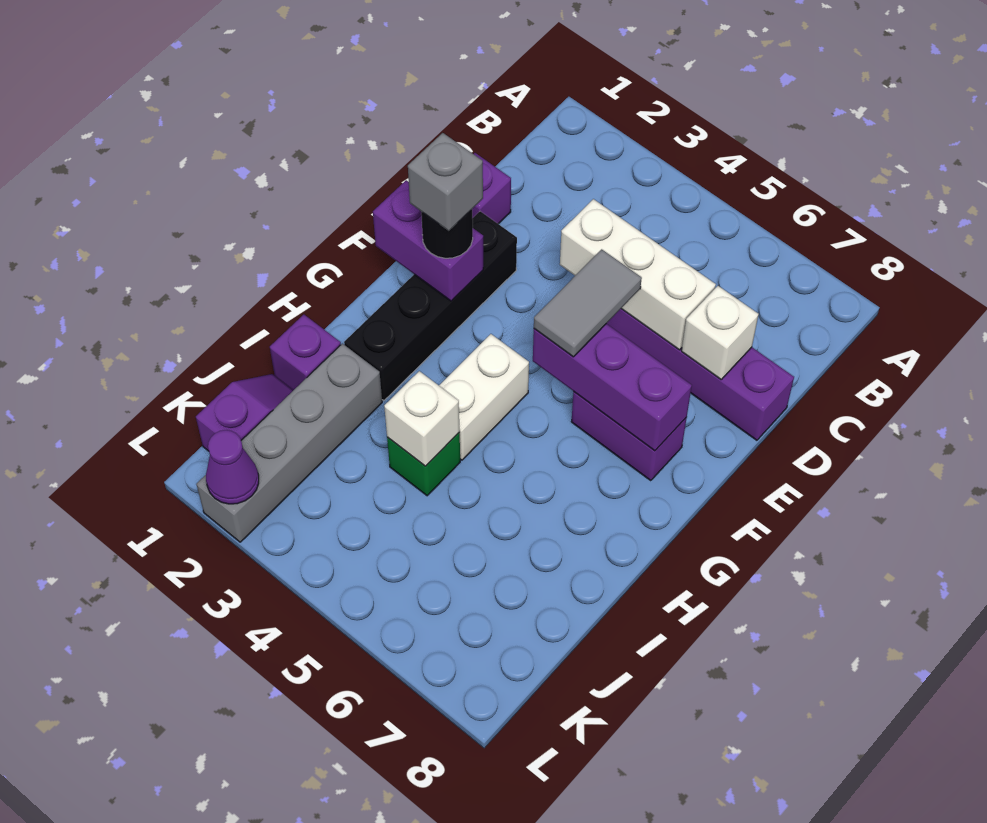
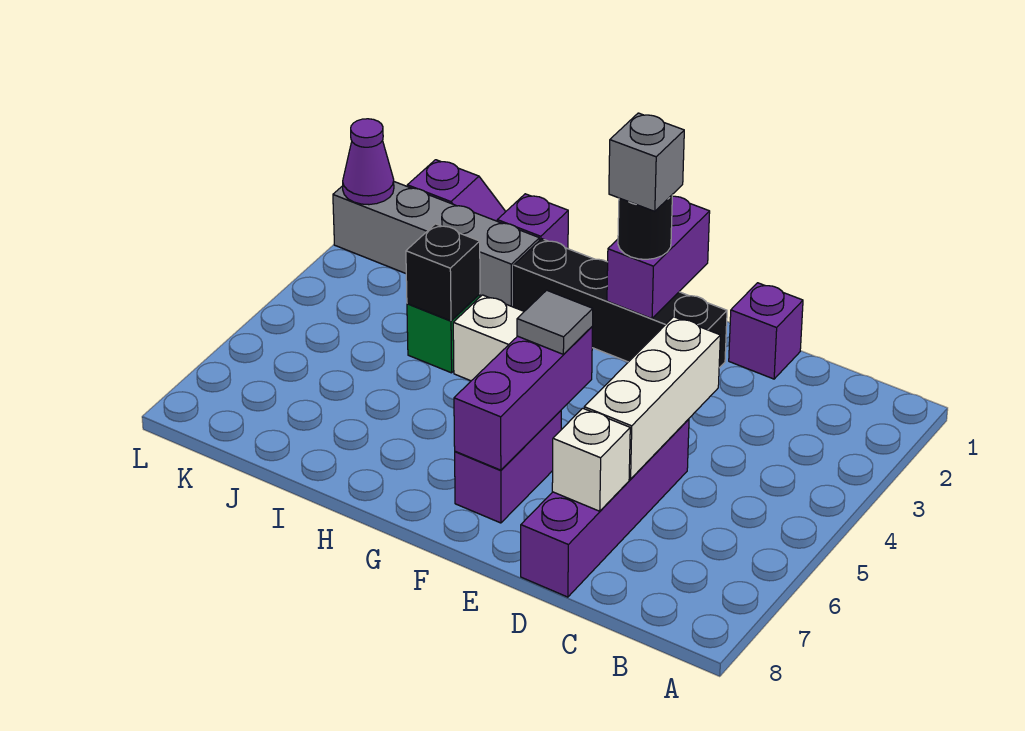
grey 1x2 tile [534,249,642,357] -> grey 1x1 tile [517,290,593,354]
white 1x1 brick [384,371,460,466] -> black 1x1 brick [406,224,480,321]

